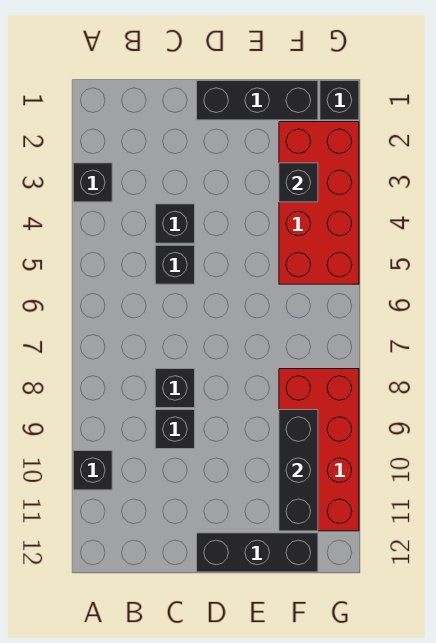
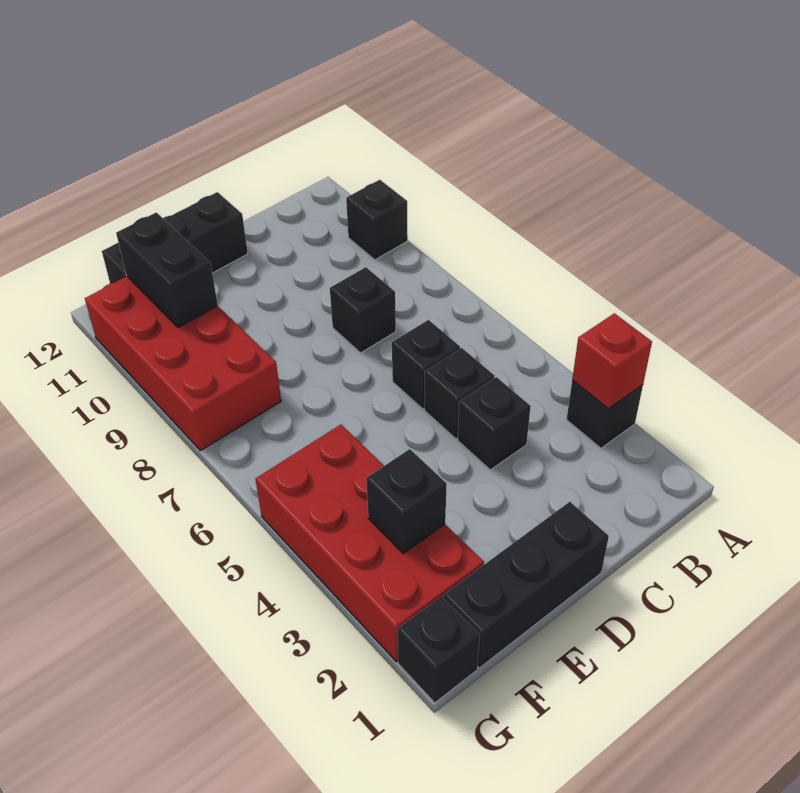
none -> red 1x1 brick [572,313,652,409]
black 1x1 brick [155,410,195,449] -> black 1x1 brick moved to [392,320,460,409]
black 1x3 brick [279,410,318,531] -> black 1x2 brick [116,212,218,327]

